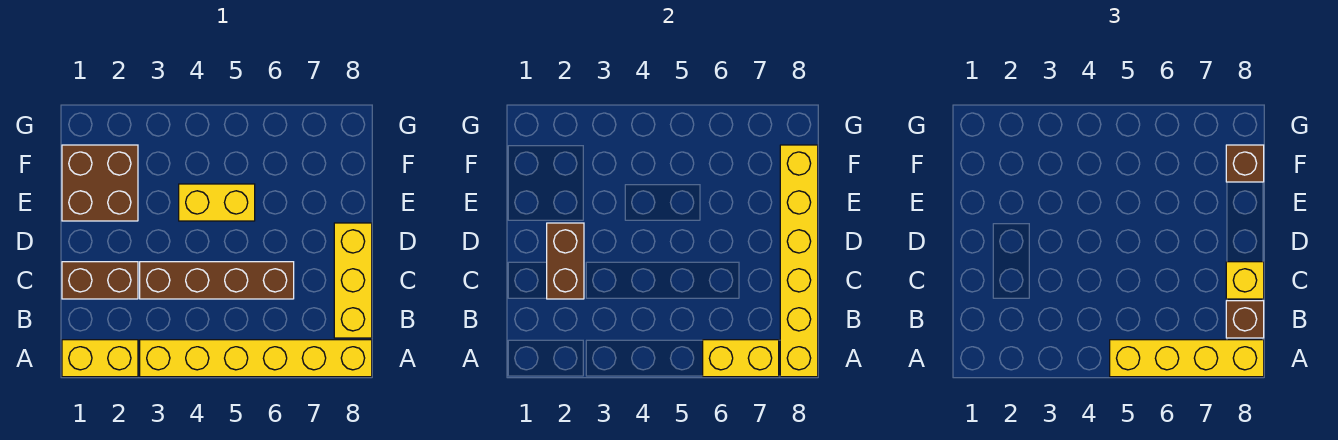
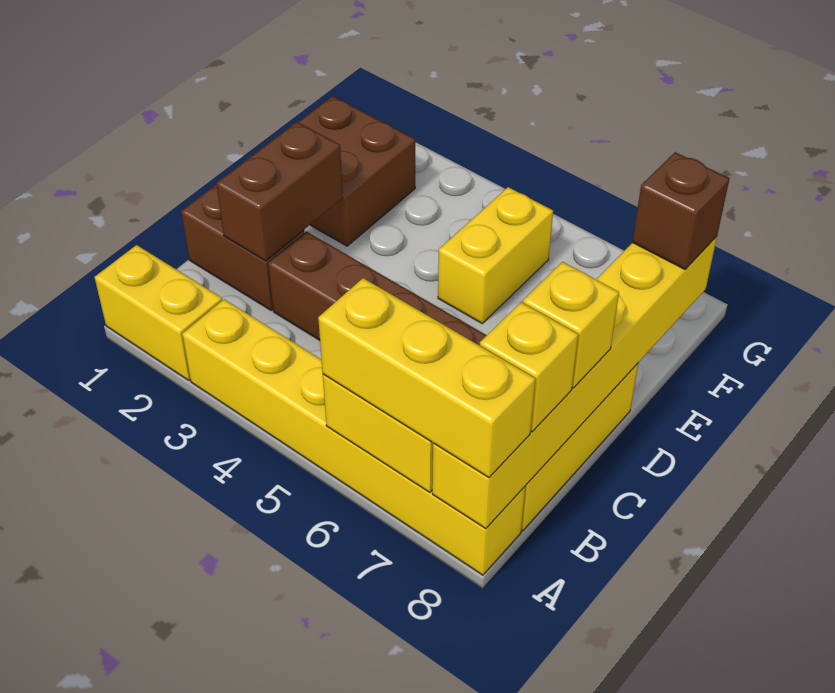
yellow 1x4 brick [1110,340,1264,377] -> yellow 1x3 brick [318,278,535,478]
brown 1x1 brick [1226,301,1264,338] -> yellow 1x1 brick [480,302,578,432]
yellow 1x2 brick [179,184,255,221] -> yellow 1x2 brick turned to [438,187,553,323]

